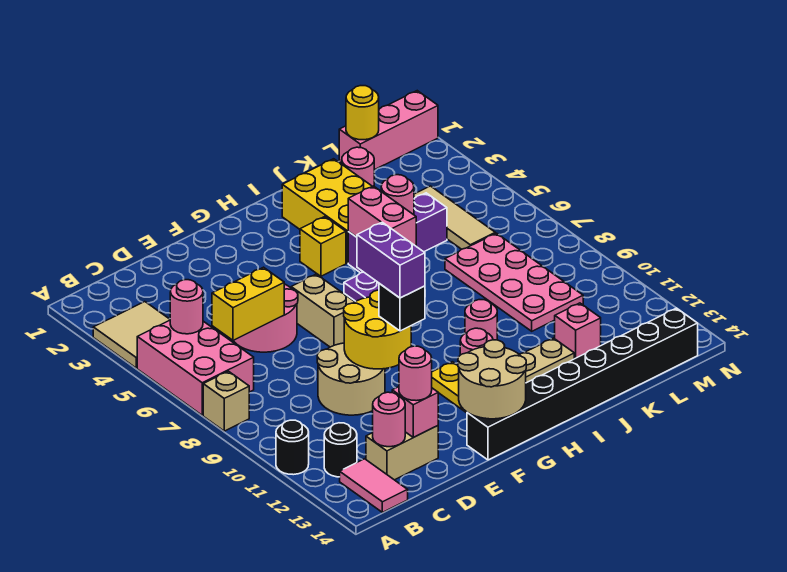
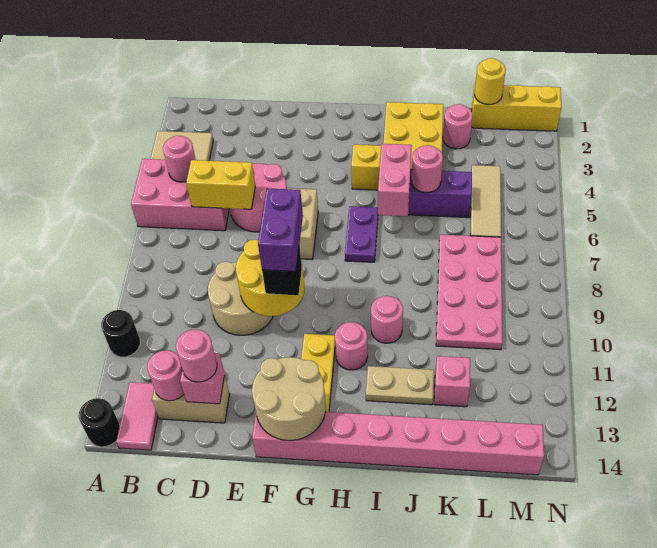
pink 2x3 brick [137,320,254,415] -> pink 2x3 brick turned to [131,159,229,231]
tan 1x1 brick [203,371,249,431] -> none
black 1x1 round brick [324,423,357,477] -> black 1x1 round brick moved to [79,398,120,447]
black 1x8 brick [467,308,698,460] -> pink 1x8 brick [252,412,544,475]
pink 1x3 brick [339,91,438,170] -> yellow 1x3 brick [472,85,562,131]

